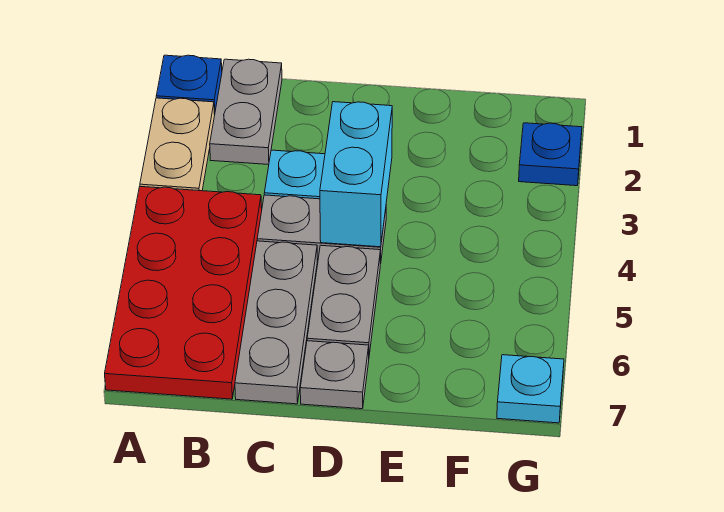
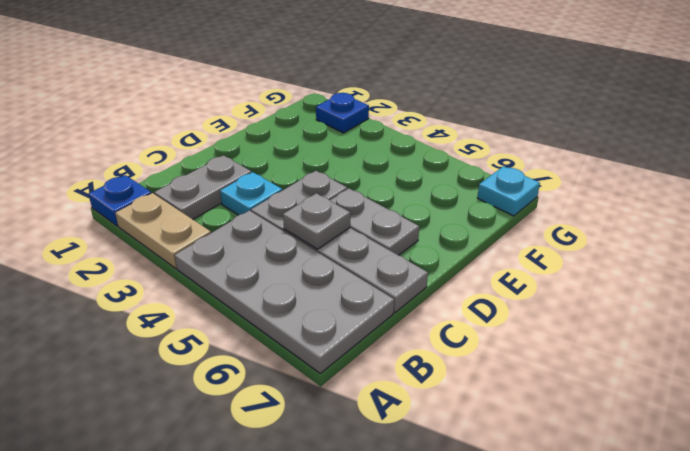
red 2x4 plate [105,187,262,399] -> grey 2x4 plate [175,210,394,373]
grey 1x2 plate [210,59,282,165] -> grey 1x2 plate turned to [154,156,251,219]
cyan 1x2 brick [320,102,392,247] -> none
grey 1x1 plate [300,341,369,409] -> grey 1x1 plate moved to [283,193,350,249]

